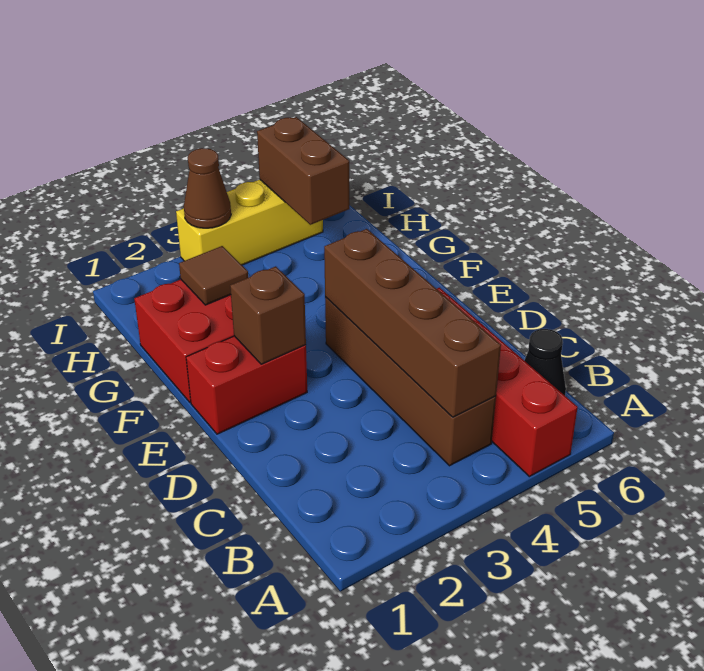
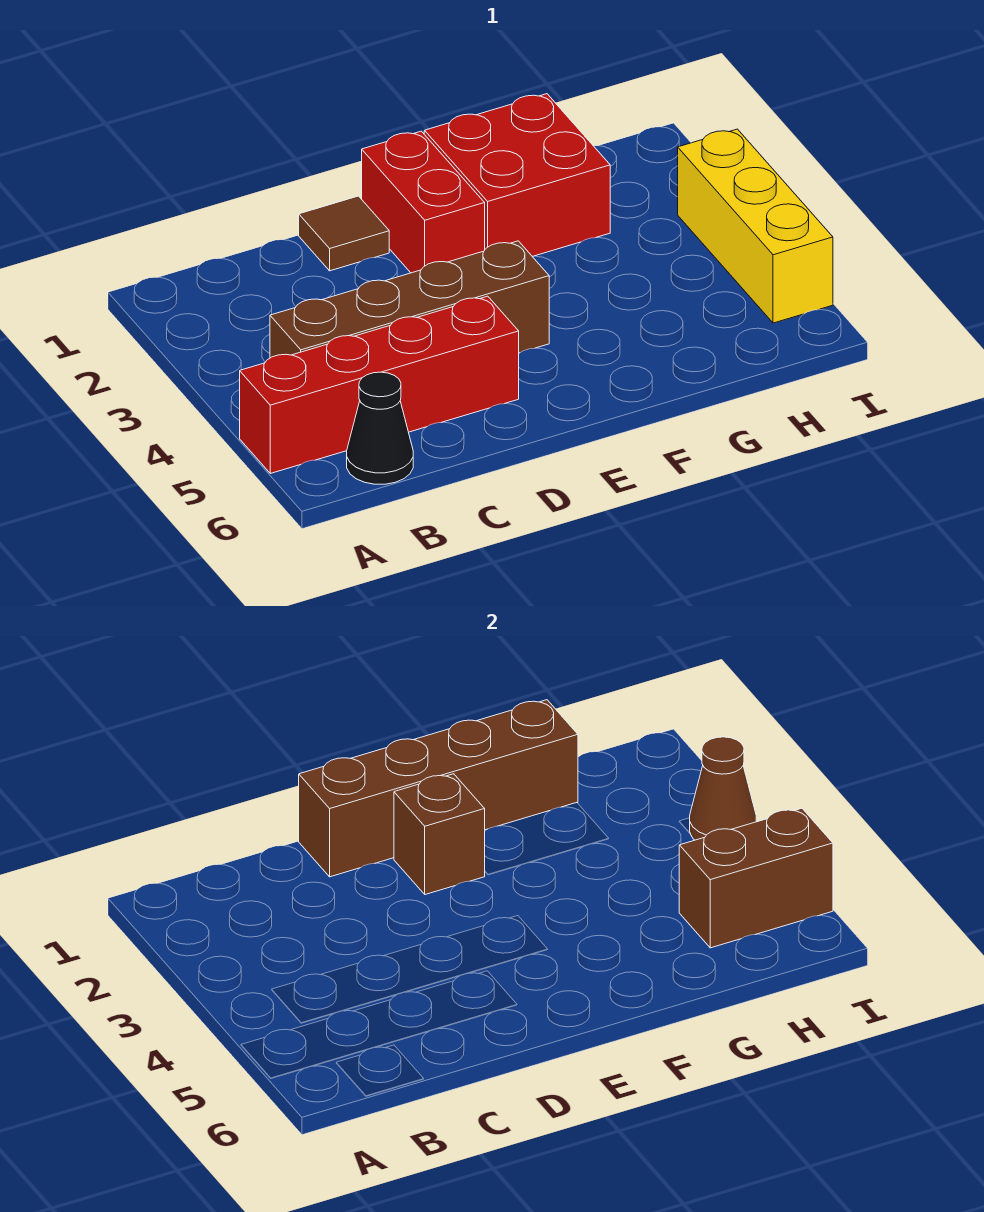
brown 1x4 brick [324,229,501,417] -> brown 1x4 brick moved to [299,700,578,877]
brown 1x1 tile [179,246,248,305] -> brown 1x1 tile moved to [299,196,389,271]

